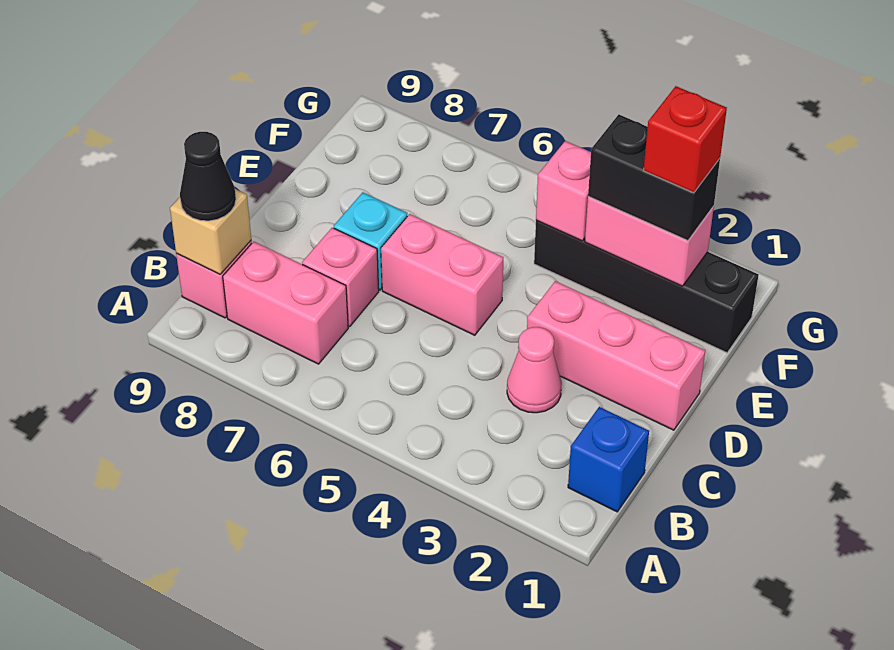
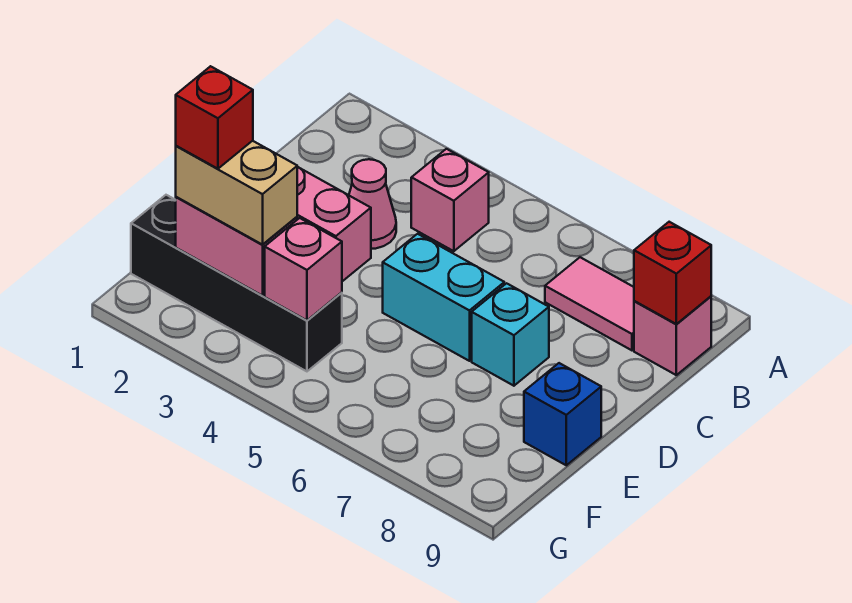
blue 1x1 brick [568,407,649,512] -> blue 1x1 brick moved to [524,363,601,465]
pink 1x2 brick [223,242,348,364] -> pink 1x2 tile [545,257,634,350]
tan 1x1 brick [170,189,251,274] -> red 1x1 brick [634,222,711,324]
black 1x1 cone [180,132,236,221] -> none
pink 1x1 brick [302,228,379,327] -> pink 1x1 brick moved to [411,149,489,251]
pink 1x2 brick [381,214,503,335] -> cyan 1x2 brick [383,234,504,361]
black 1x2 brick [588,115,720,241] -> tan 1x2 brick [176,141,297,245]

